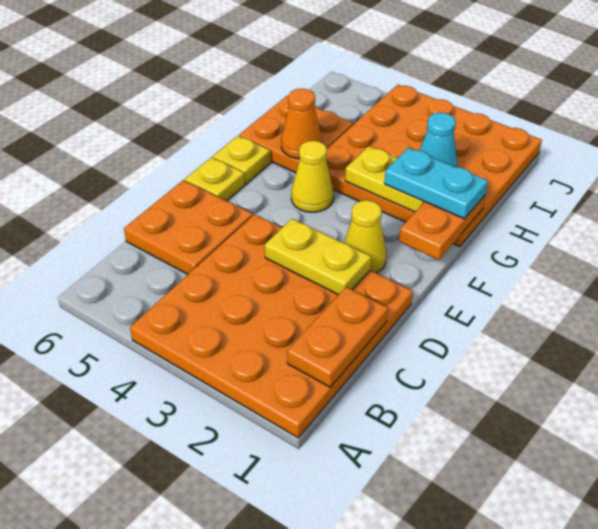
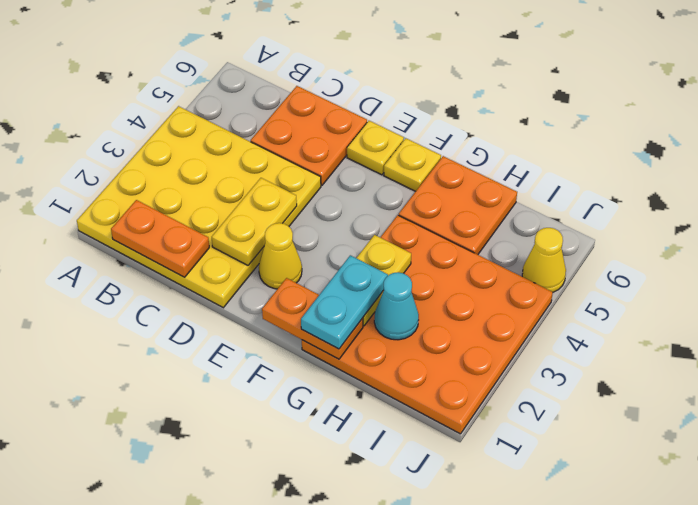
orange 4x4 plate [130,215,413,438] -> yellow 4x4 plate [77,106,321,308]
yellow 1x1 cone [291,141,334,212] -> yellow 1x1 cone moved to [522,228,566,292]
orange 1x1 cone [281,89,322,159] -> none

